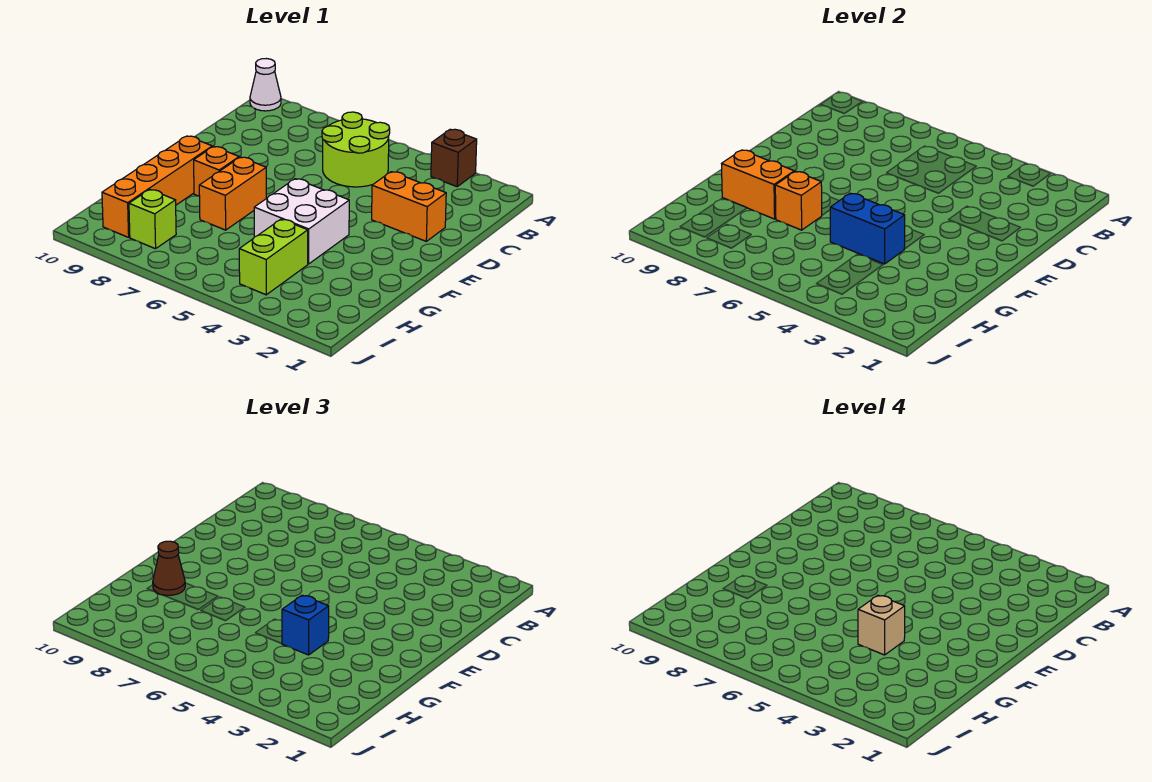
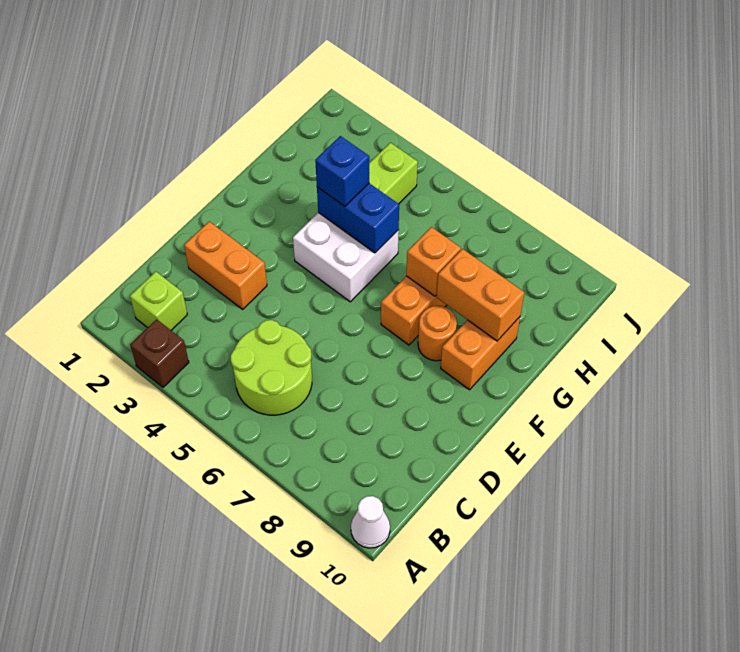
orange 1x1 brick [194,146,239,196] -> orange 1x1 round brick [418,306,457,361]
orange 1x4 brick [102,136,212,237] -> orange 1x2 brick [441,317,520,390]
tan 1x1 brick [858,595,905,655] -> none
brown 1x1 cone [153,541,185,595] -> none
lime 1x1 brick [129,189,176,249] -> lime 1x1 brick moved to [130,272,187,330]

